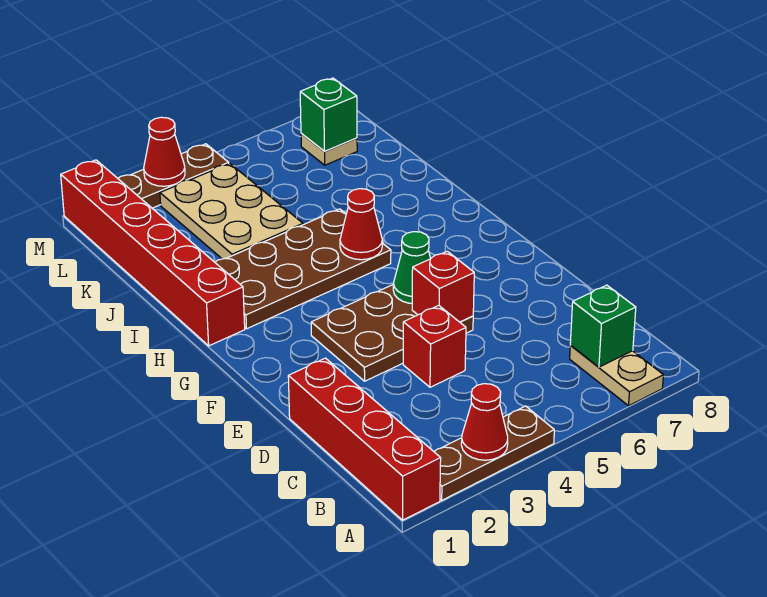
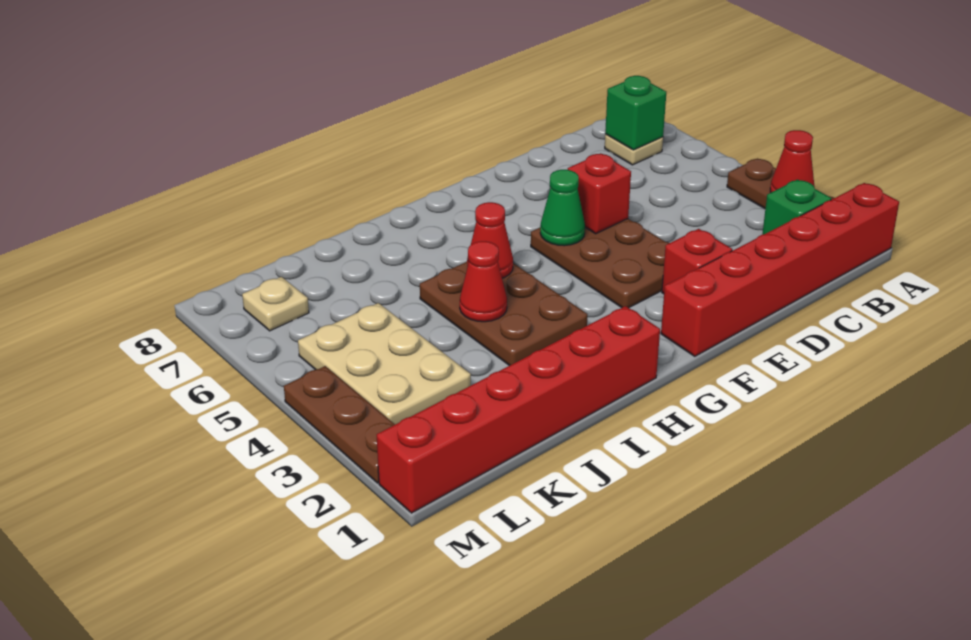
red 1x4 brick [288,358,441,520] -> red 1x6 brick [661,183,899,356]
tan 1x2 plate [570,346,663,406] -> tan 1x1 plate [605,134,663,165]
red 1x1 brick [403,305,466,387] -> red 1x1 brick moved to [662,229,732,294]
brown 2x4 plate [215,209,391,329] -> brown 2x3 plate [420,262,588,366]
tan 2x3 plate [160,163,303,259] -> tan 2x3 plate turned to [298,303,471,424]
green 1x1 brick [300,78,357,152] -> green 1x1 brick moved to [762,180,831,235]
red 1x1 cone [144,117,185,186] -> red 1x1 cone moved to [460,241,507,322]

